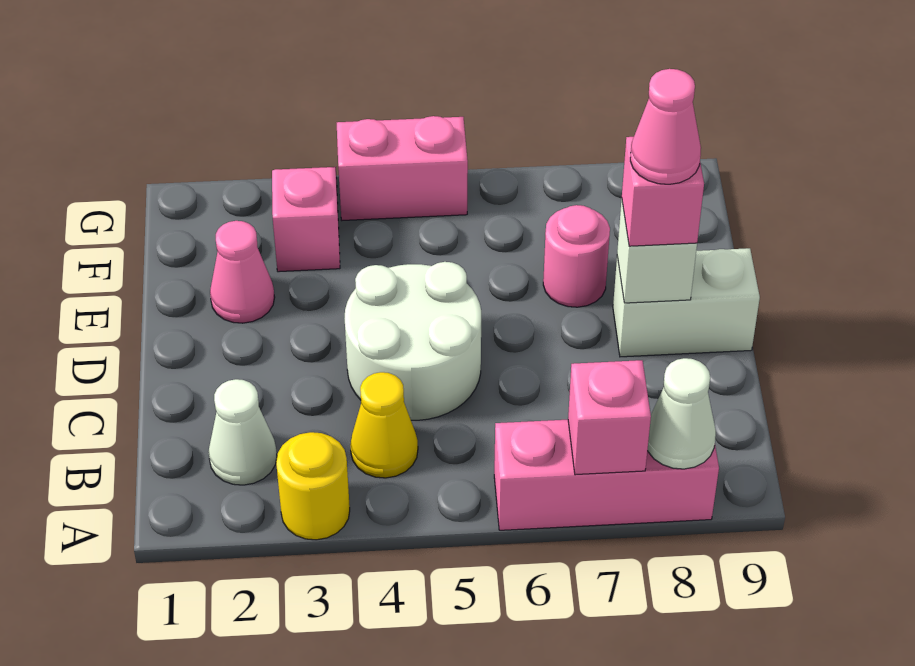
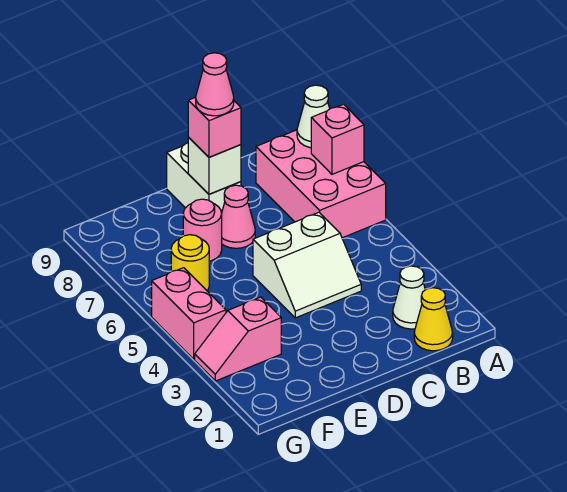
yellow 1x1 round brick [276,432,350,540] -> yellow 1x1 round brick moved to [171,235,209,291]
pink 1x3 brick [494,420,719,530] -> pink 2x3 brick [256,130,386,238]
yellow 1x1 cone [350,372,418,478] -> yellow 1x1 cone moved to [414,288,453,351]
white 2x2 round brick [345,262,481,420] -> white 2x2 slope [253,212,361,318]
pink 1x1 cone [210,221,275,323] -> pink 1x1 cone moved to [221,185,255,248]

